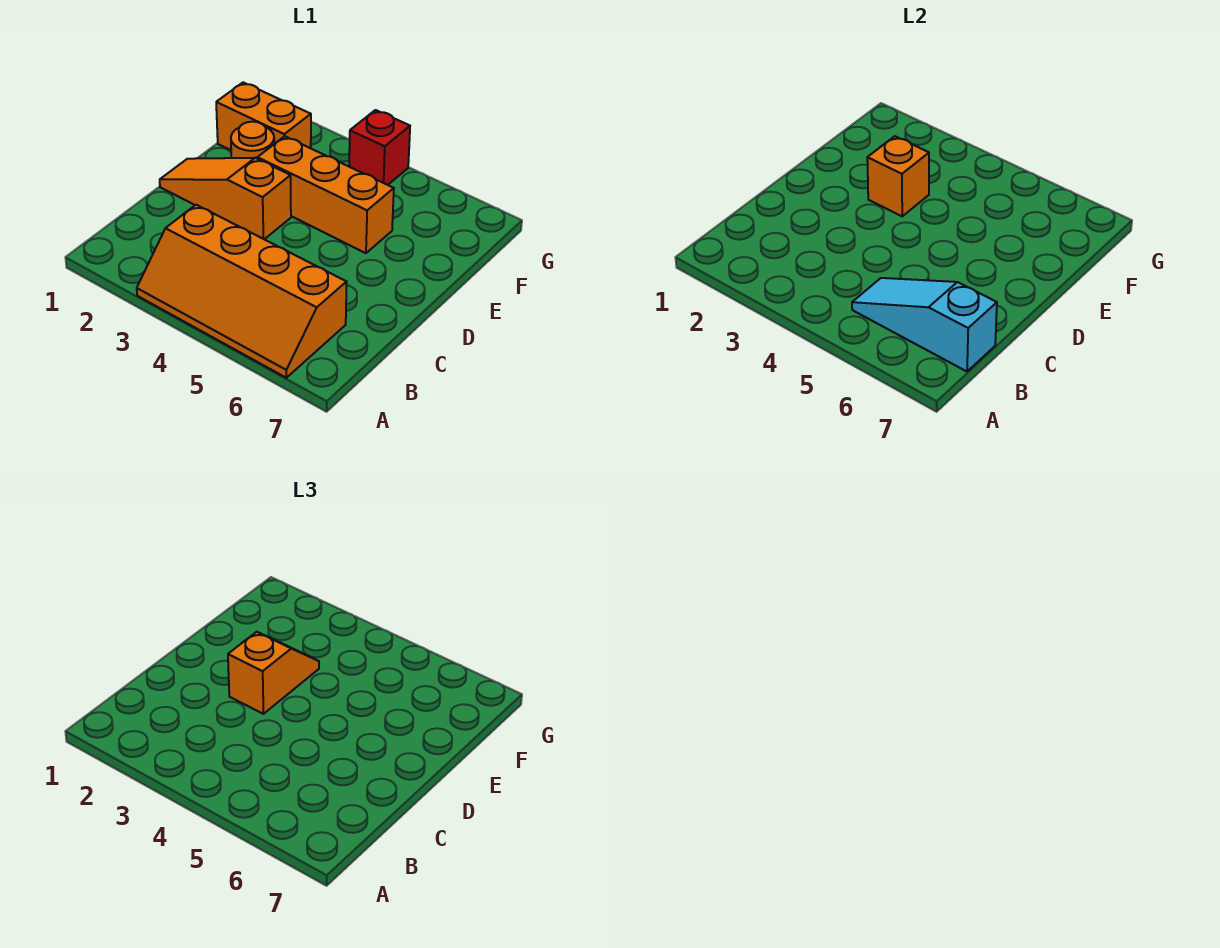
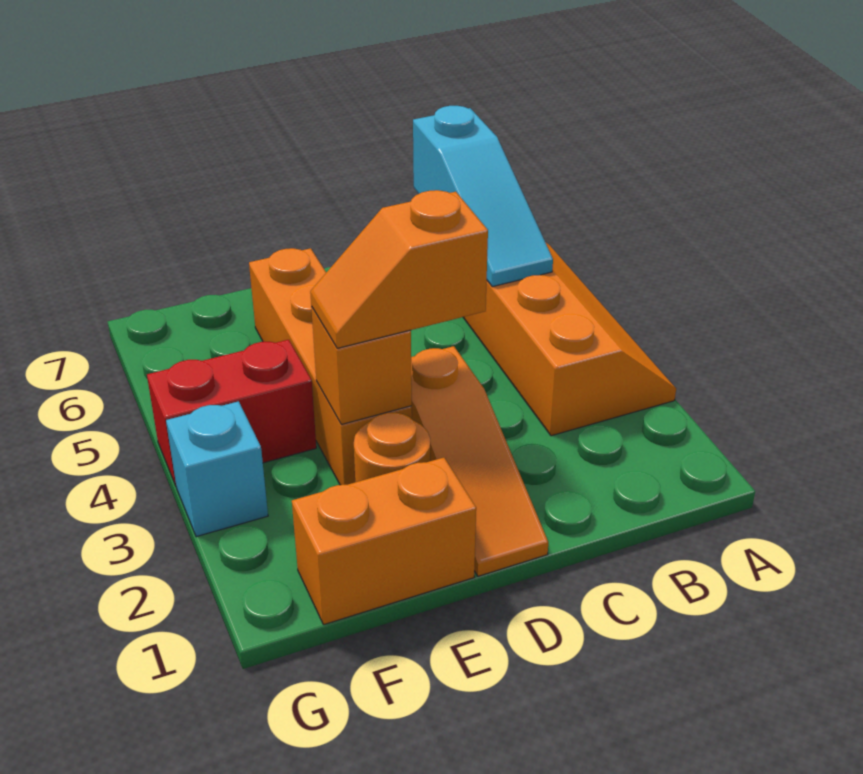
orange 1x3 brick [257,136,394,253] -> orange 1x4 brick [249,248,412,485]
orange 1x2 brick [216,82,311,150] -> orange 1x2 brick turned to [292,458,476,625]
none -> cyan 1x1 brick [166,401,268,537]
red 1x1 brick [349,110,410,185] -> red 1x2 brick [147,340,316,485]

